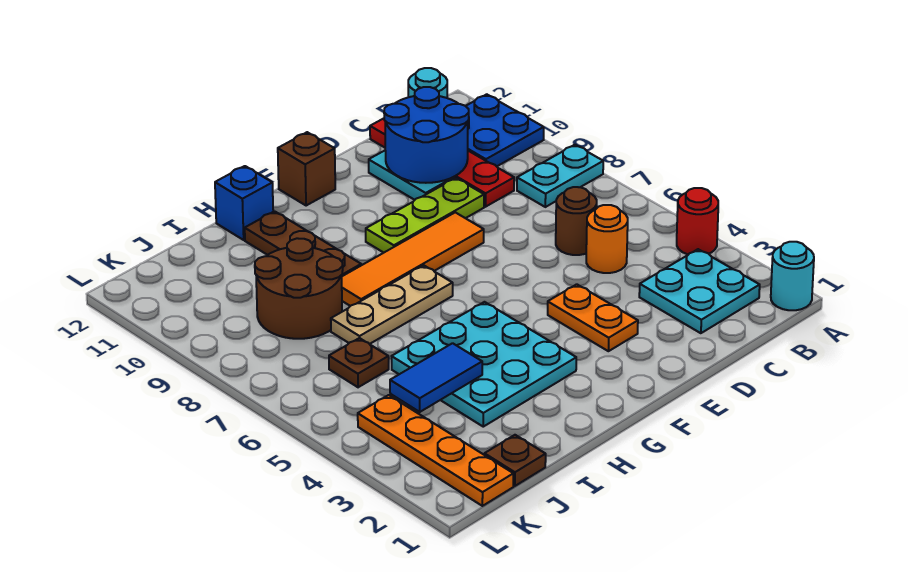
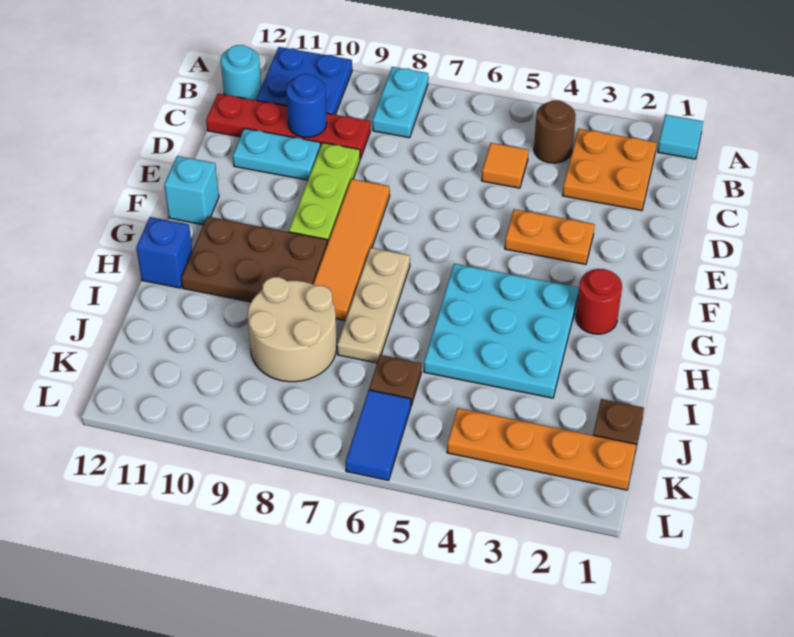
cyan 1x1 round brick [771,242,814,310] -> cyan 1x1 tile [658,115,703,159]
red 1x1 round brick [677,188,718,255] -> red 1x1 round brick moved to [576,269,622,334]
cyan 2x2 plate [639,249,760,333] -> orange 2x2 plate [562,129,657,211]
orange 1x1 round brick [586,205,628,273] -> orange 1x1 tile [482,143,529,188]
brown 1x1 round brick [556,187,597,255] -> brown 1x1 round brick moved to [534,100,576,163]
blue 2x2 round brick [384,87,469,183] -> blue 1x1 round brick [286,74,327,137]
brown 1x1 brick [278,132,335,206] -> cyan 1x1 brick [164,156,219,225]
brown 1x3 plate [245,211,361,276] -> brown 2x3 plate [181,217,327,302]
blue 1x2 tile [390,343,482,412] -> blue 1x2 tile moved to [345,390,411,480]
brown 2x2 round brick [255,238,343,339] -> tan 2x2 round brick [247,277,337,382]

